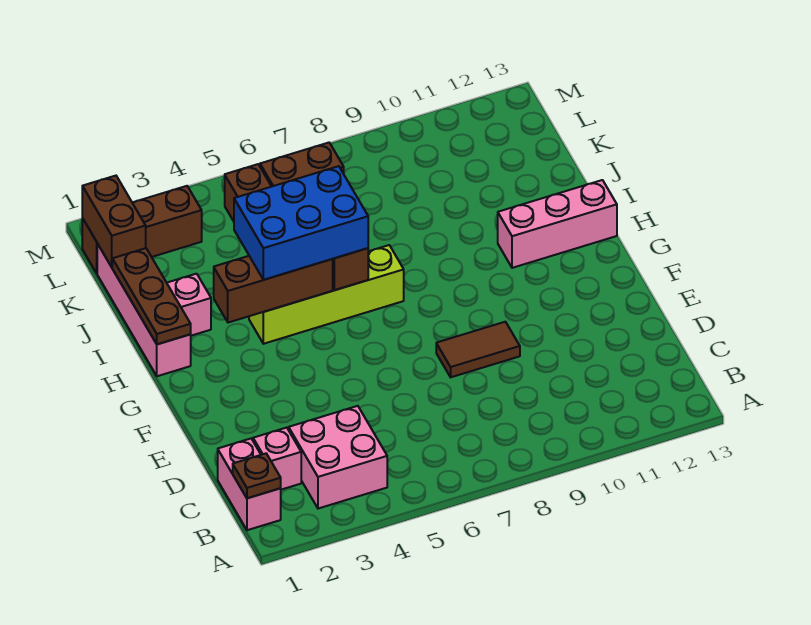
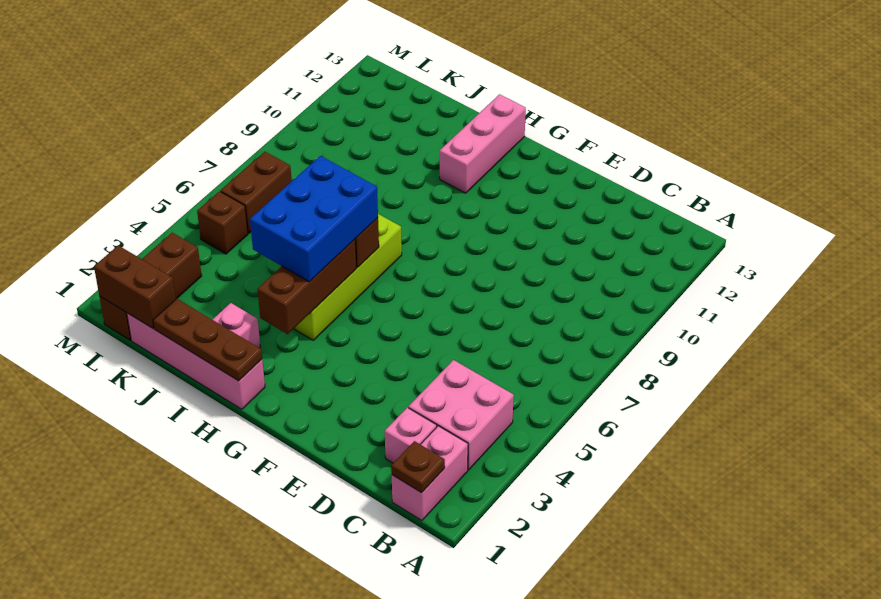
pink 1x2 brick [218,439,281,530] -> pink 1x2 brick turned to [392,426,468,521]
brown 1x2 tile [436,322,520,377] -> none

